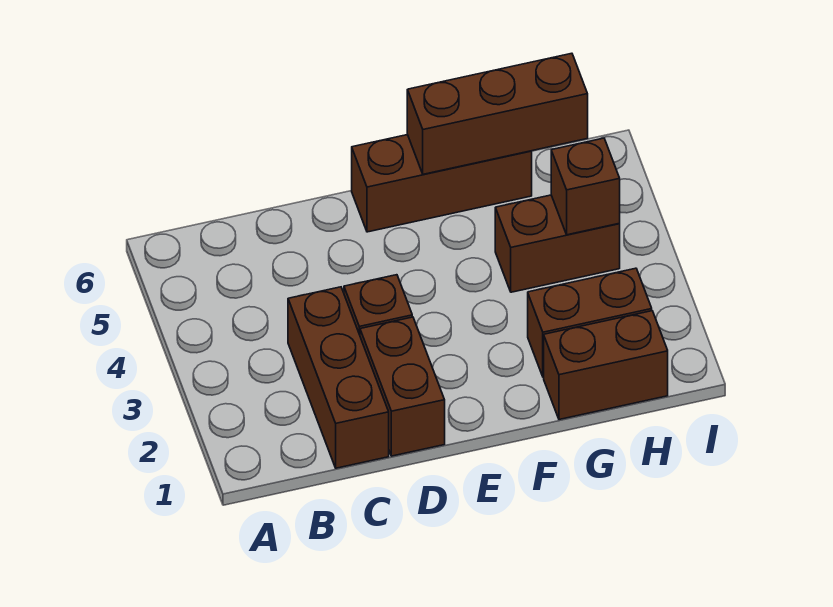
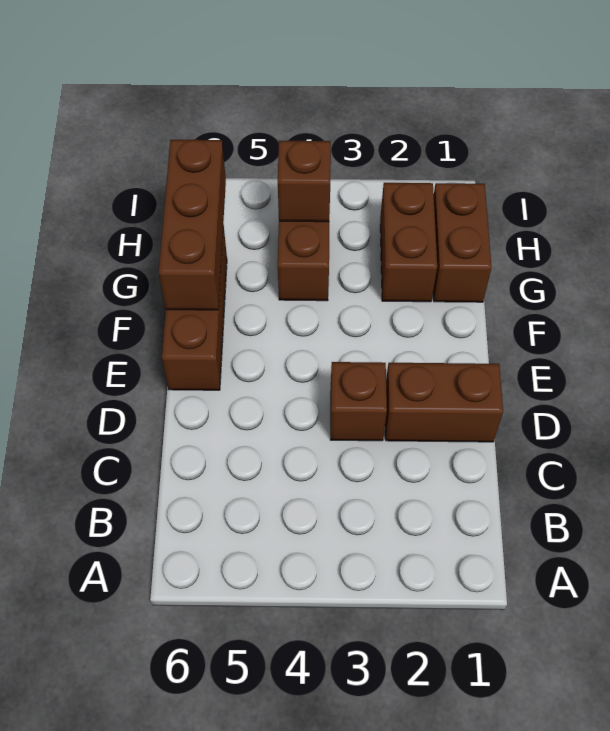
brown 1x3 brick [288,287,389,468] -> none

